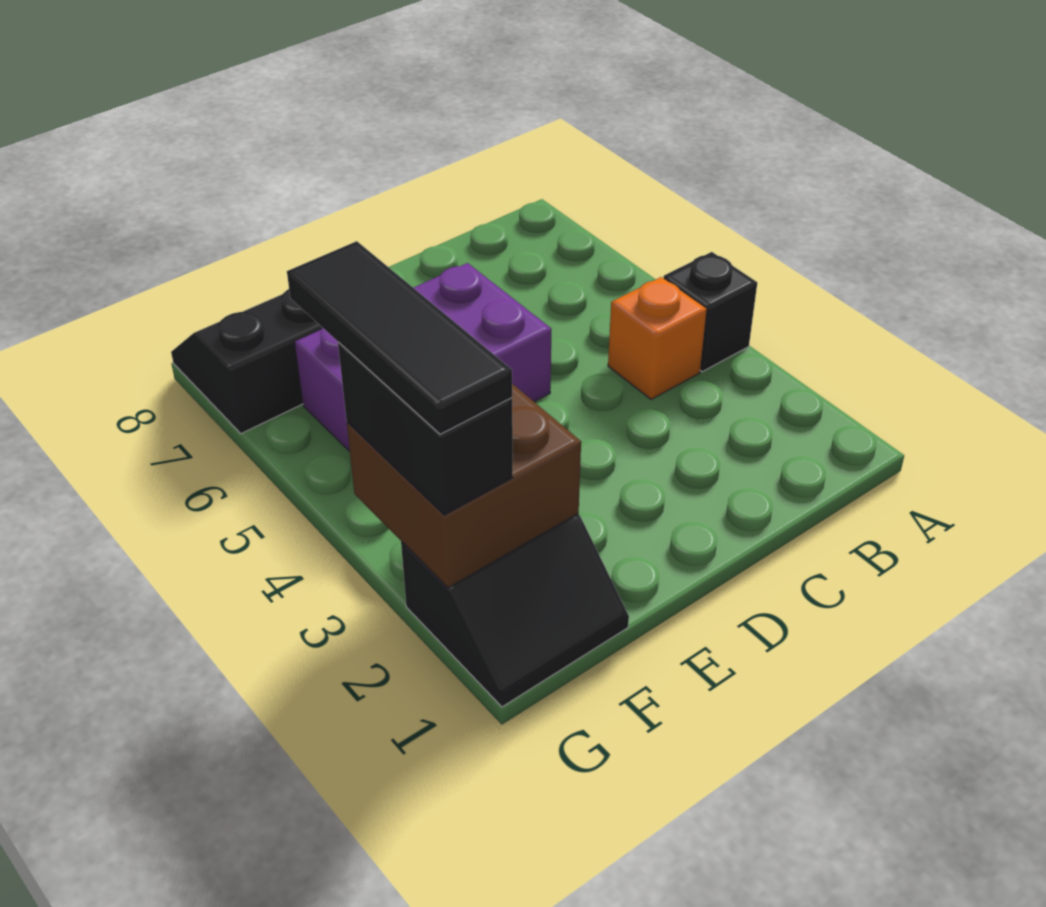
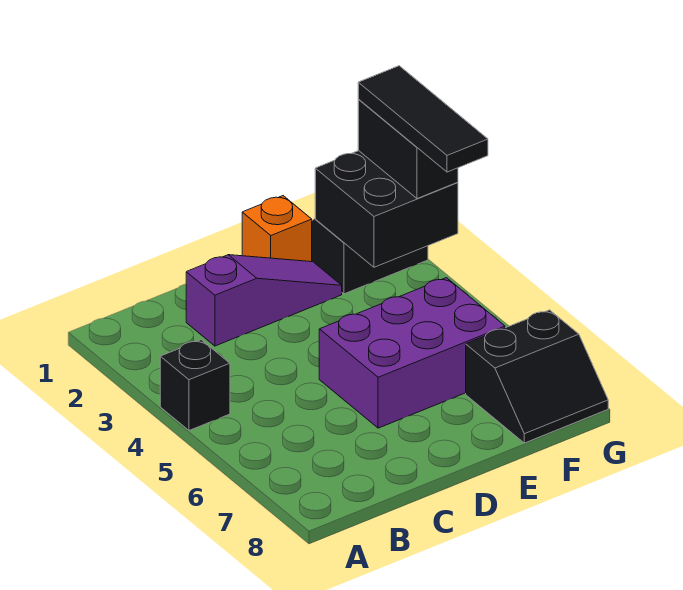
orange 1x1 brick [608,277,707,399] -> orange 1x1 brick moved to [242,196,312,262]
none -> purple 1x3 slope [186,255,342,346]
brown 2x2 brick [347,384,581,588] -> black 2x2 brick [315,151,458,267]

